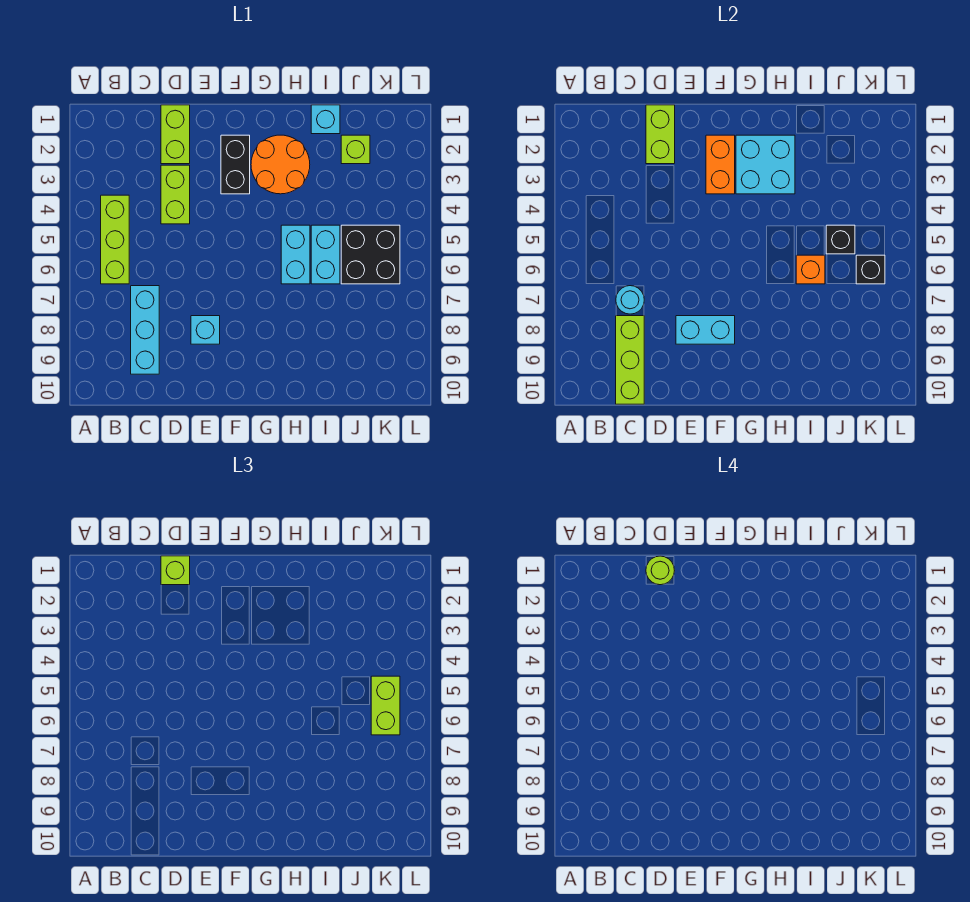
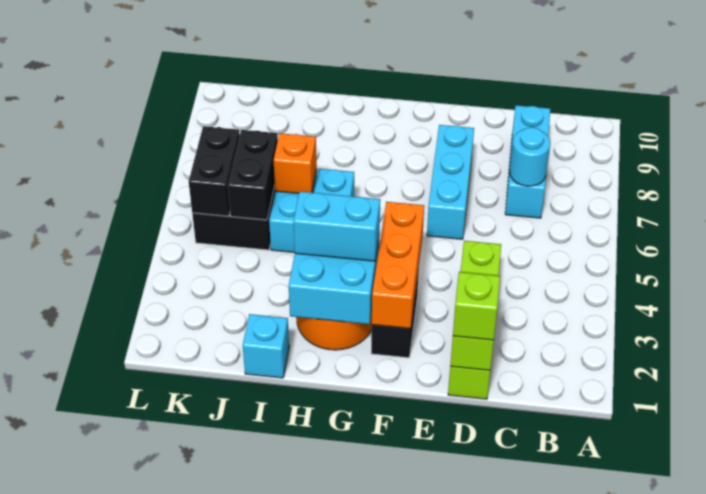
lime 1x3 brick [101,195,129,284] -> none
lime 1x3 brick [616,316,644,404] -> none
lime 1x1 round brick [646,556,674,585] -> none
cyan 1x1 brick [191,316,220,344] -> cyan 1x3 brick [427,125,474,239]
cyan 1x2 brick [676,316,735,344] -> cyan 1x2 brick moved to [293,192,380,261]
orange 1x2 brick [706,135,735,194] -> orange 1x3 brick [372,202,424,328]
lime 1x1 brick [341,135,370,164] -> none
black 1x1 brick [826,225,855,254] -> black 1x2 brick [228,130,278,220]
lime 1x2 brick [371,676,400,735] -> none
black 1x1 brick [856,255,885,284] -> black 1x2 brick [189,126,240,216]

